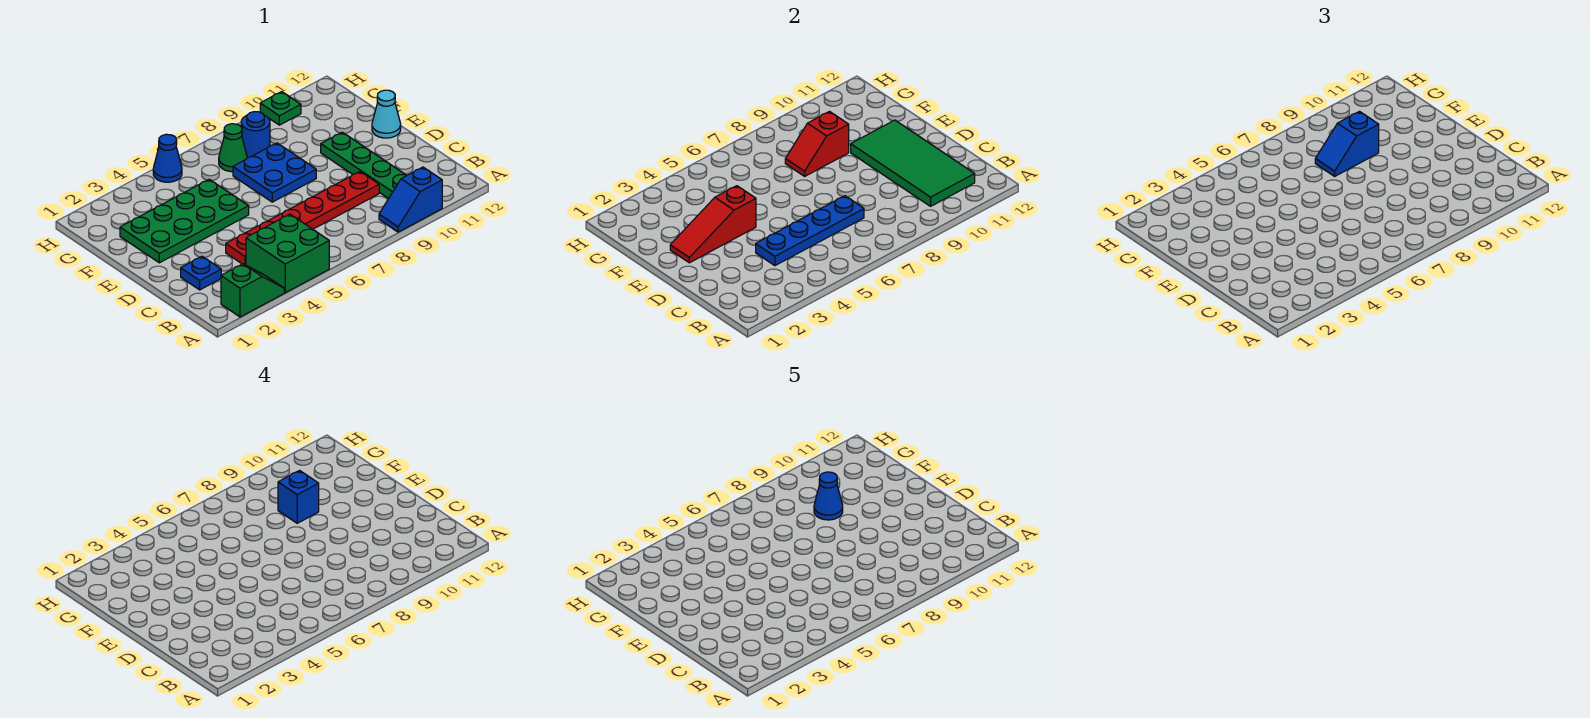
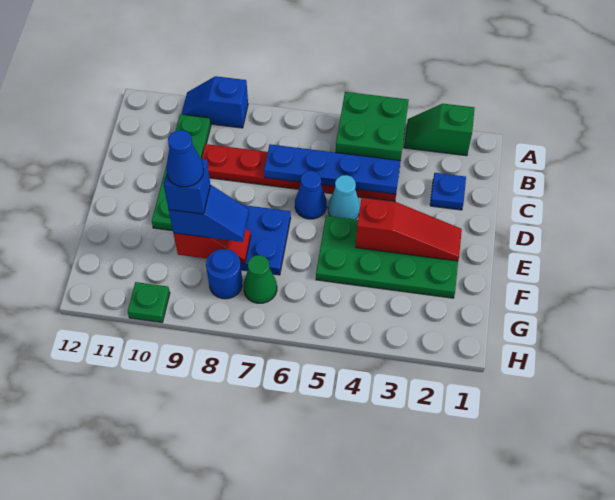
blue 1x2 slope [379,167,442,232] -> blue 1x2 slope turned to [181,76,248,128]
green 2x4 tile [851,120,975,206] -> none
cyan 1x1 cone [372,90,401,138] -> cyan 1x1 cone moved to [328,175,360,219]
blue 1x1 cone [153,134,182,182] -> blue 1x1 cone moved to [295,171,327,219]

